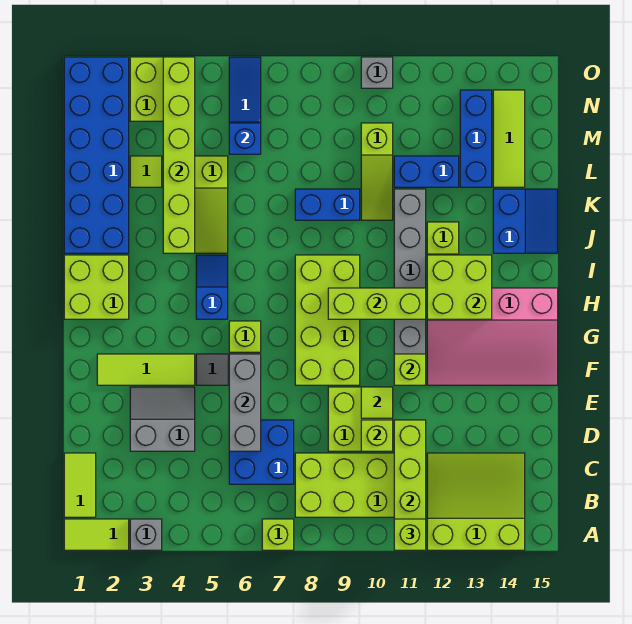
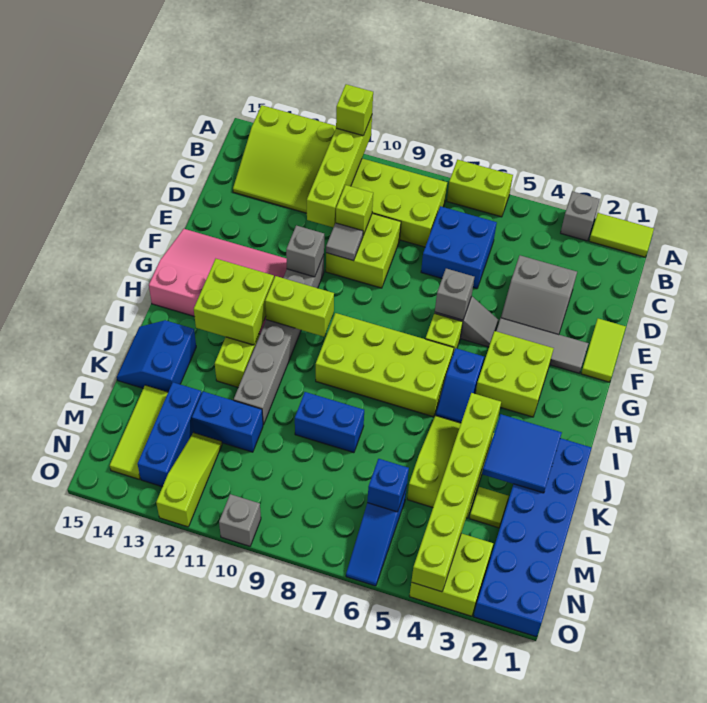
lime 1x1 brick [262,519,294,550] -> lime 1x2 brick [447,160,513,217]
lime 1x2 tile [64,453,96,517] -> lime 1x2 tile moved to [581,319,626,382]
grey 1x3 brick [229,354,261,451] -> grey 1x1 brick [435,269,474,320]
lime 1x1 tile [361,387,393,418] -> grey 1x1 tile [326,223,363,261]
lime 1x3 tile [97,354,195,385] -> grey 1x3 tile [496,318,588,373]
lime 2x4 brick [295,255,360,385] -> lime 2x4 brick turned to [316,313,454,417]
lime 1x1 brick [394,354,426,385] -> grey 1x1 brick [286,225,324,277]
lime 2x2 brick [64,255,129,319] -> lime 2x2 brick moved to [475,331,554,417]
lime 1x3 brick [328,288,426,319] -> lime 1x2 brick [265,276,334,337]
none -> blue 2x2 tile [482,414,562,493]
lime 1x3 slope [361,123,393,220] -> lime 1x3 slope moved to [156,433,222,527]

